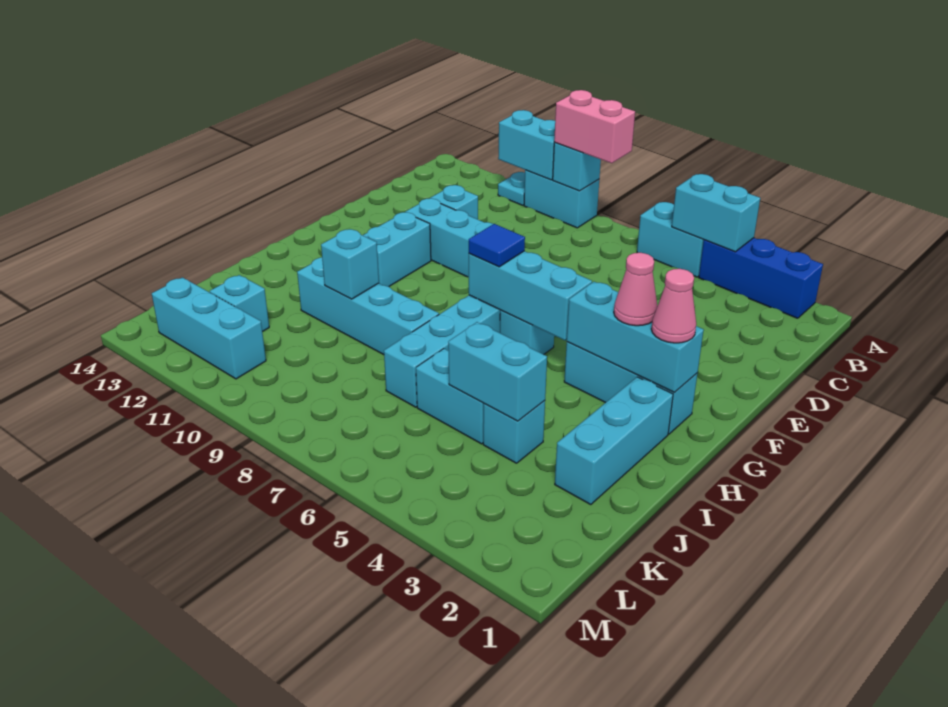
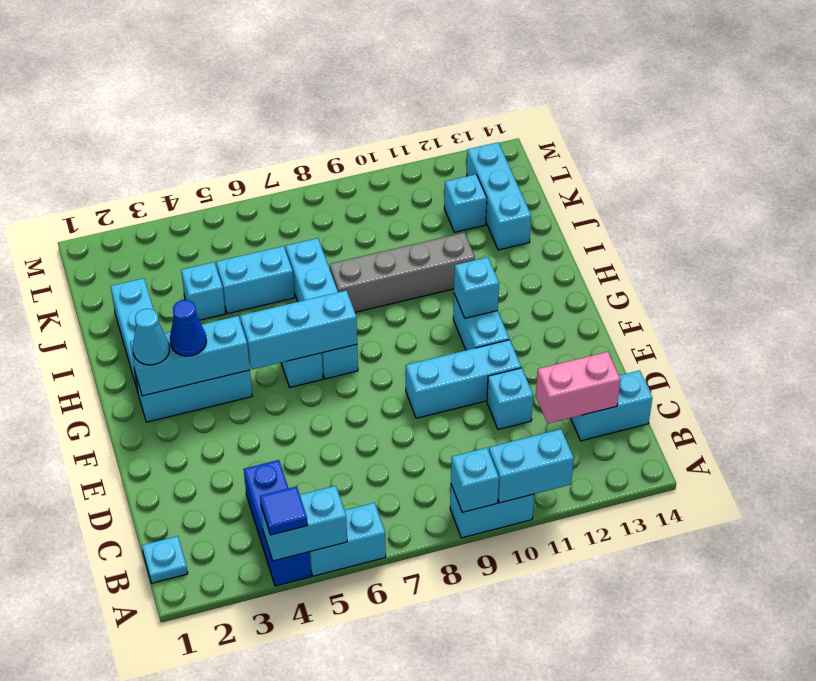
blue 1x3 brick [699,238,823,318] -> blue 1x3 brick turned to [244,460,311,586]
pink 1x2 brick [554,90,635,163] -> pink 1x2 brick moved to [536,352,621,423]
cyan 1x1 plate [498,172,525,205] -> cyan 1x1 plate moved to [142,536,188,583]
pink 1x1 cone [651,269,696,343] -> cyan 1x1 cone [133,309,169,365]
pink 1x1 cone [614,253,657,326] -> blue 1x1 cone [170,300,206,356]
blue 1x1 tile [469,224,525,267] -> blue 1x1 tile moved to [260,486,307,535]
cyan 1x4 brick [297,257,439,355] -> grey 1x4 brick [330,233,475,312]
cyan 1x1 brick [321,229,379,299] -> cyan 1x1 brick moved to [454,257,499,318]
cyan 1x2 brick [448,322,547,421] -> cyan 1x2 brick moved to [571,370,652,441]
cyan 1x3 brick [152,277,266,379] -> cyan 1x3 brick turned to [467,142,531,250]

